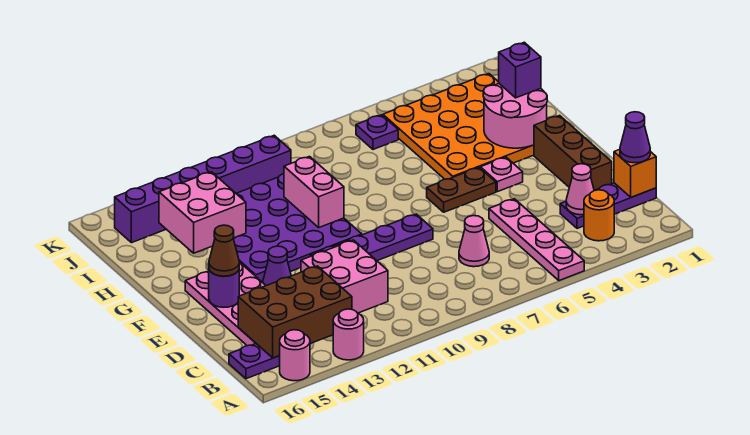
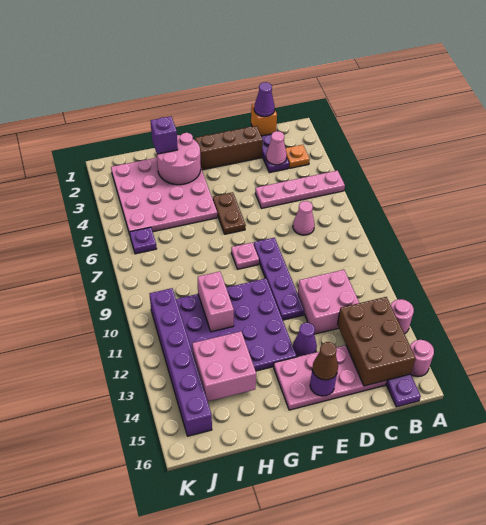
orange 1x1 round brick [584,190,614,241] -> orange 1x1 plate [285,145,310,168]
pink 1x1 plate [480,157,523,192] -> pink 1x1 plate moved to [231,243,259,269]
orange 4x4 plate [383,74,534,179] -> pink 4x4 plate [111,158,217,234]
pink 1x2 brick [284,157,344,227] -> pink 1x2 brick turned to [198,271,234,332]

